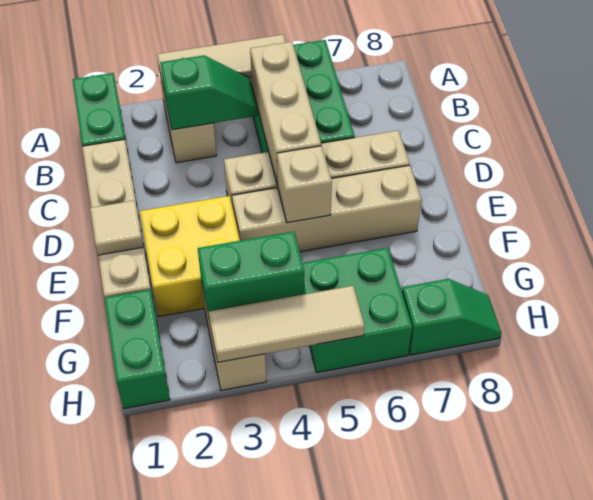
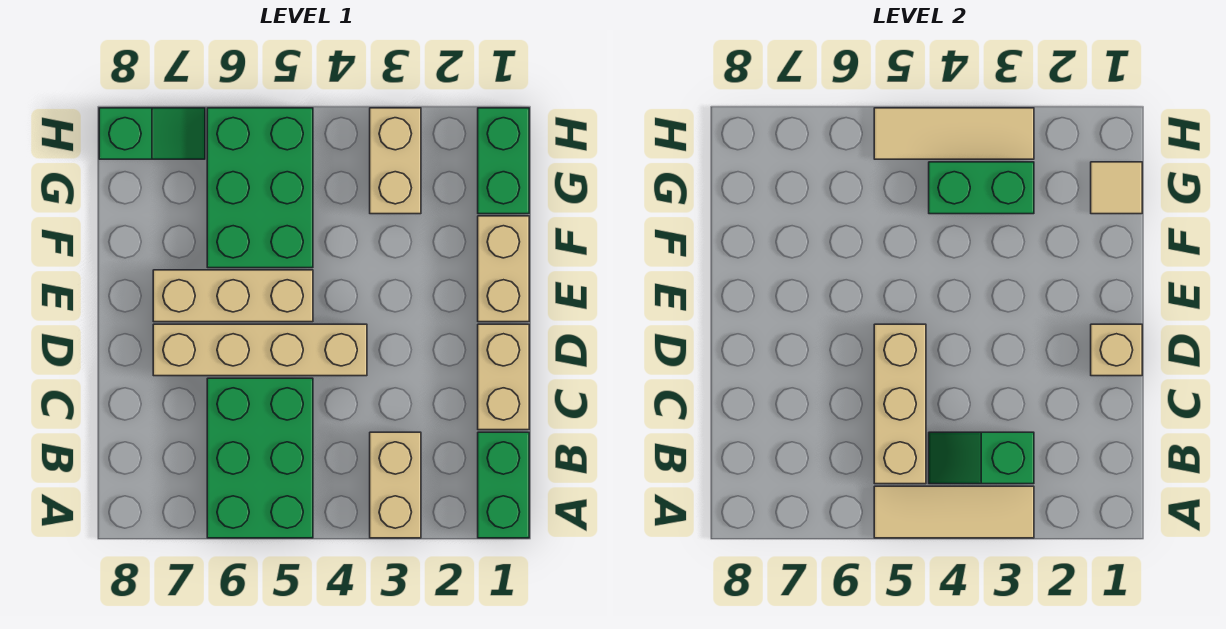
tan 1x1 tile [90,200,143,255] -> tan 1x1 tile moved to [1091,162,1142,214]
yellow 2x2 brick [140,196,240,317] -> none
tan 1x4 brick [232,165,422,252] -> tan 1x3 brick [153,270,313,322]
tan 1x1 brick [277,146,332,223] -> tan 1x1 brick moved to [1091,324,1142,376]
green 2x2 brick [303,248,412,373] -> green 2x3 brick [207,108,313,268]
green 1x2 slope [402,279,501,355] -> green 1x2 slope turned to [99,108,205,159]

